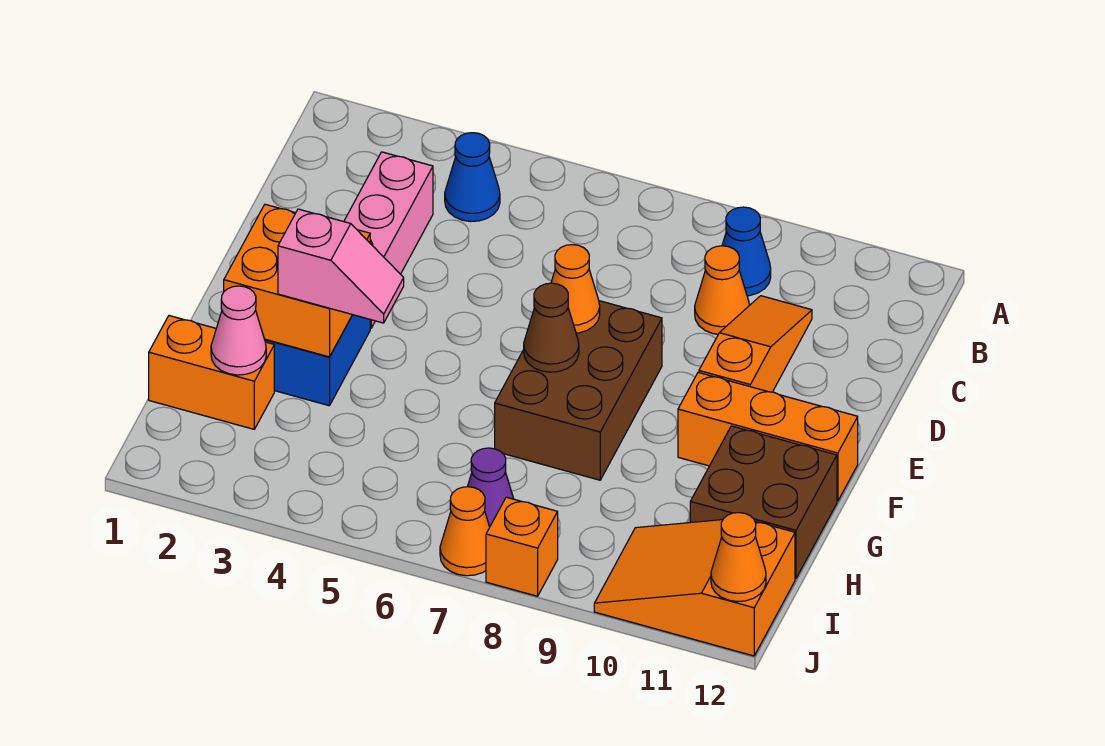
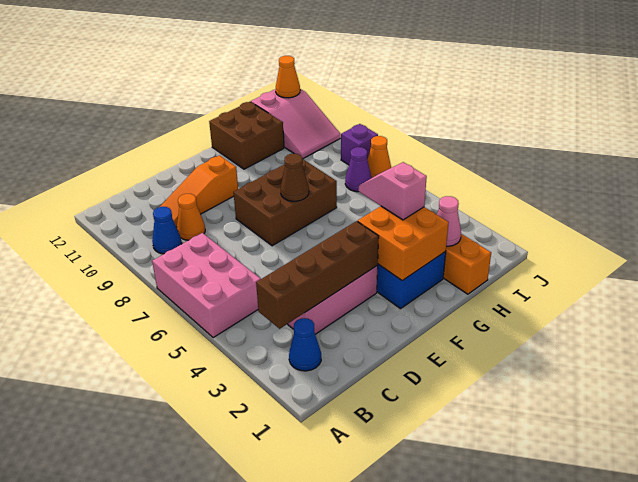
none -> pink 2x3 brick [152,233,261,338]
none -> brown 1x4 brick [256,221,379,329]
blue 1x1 cone [445,133,500,222] -> blue 1x1 cone moved to [289,318,321,371]
orange 1x1 cone [551,245,600,333] -> none
orange 1x3 brick [678,372,858,501] -> none
orange 2x3 slope [594,520,795,656] -> pink 2x3 slope [251,89,341,159]
orange 1x1 brick [486,497,558,596] -> purple 1x1 brick [341,124,378,165]

